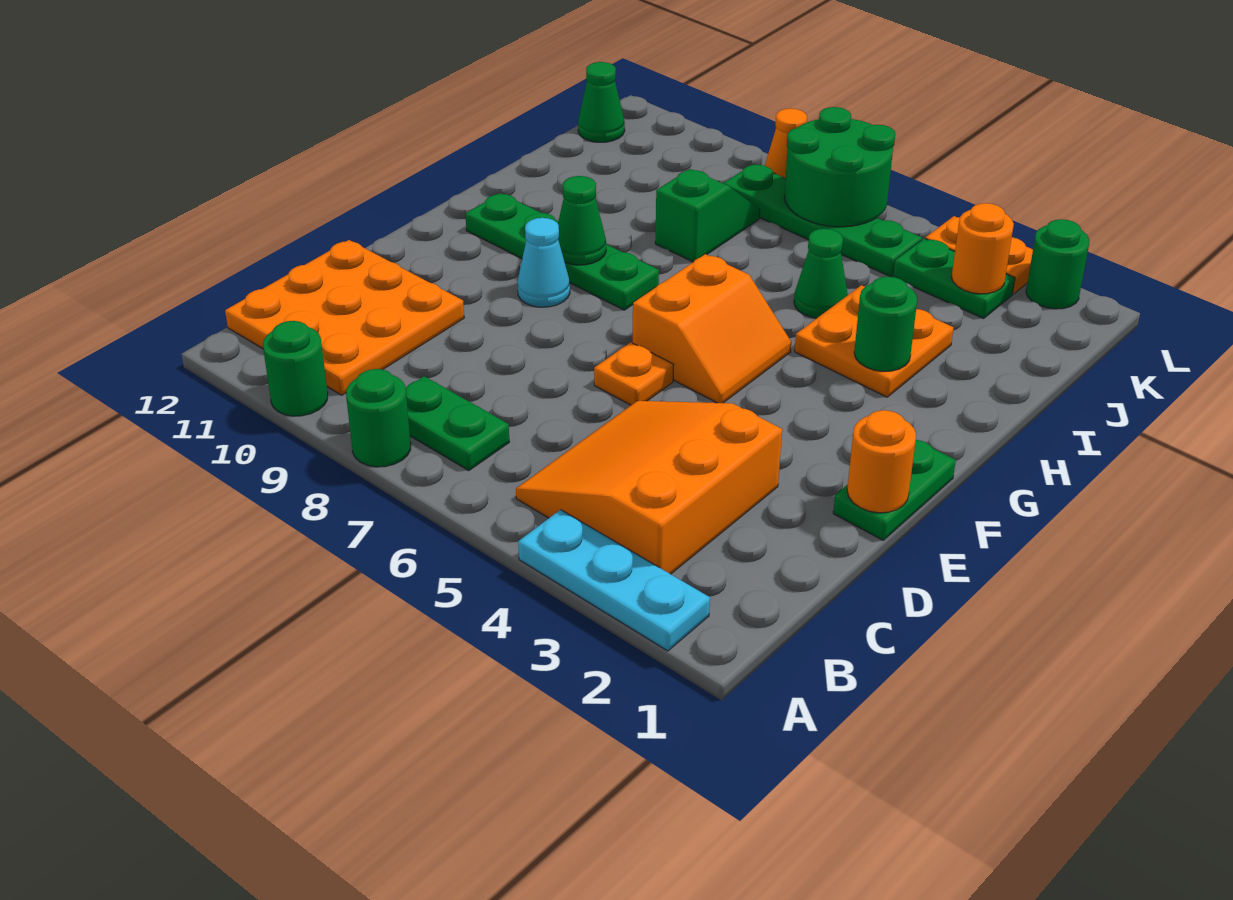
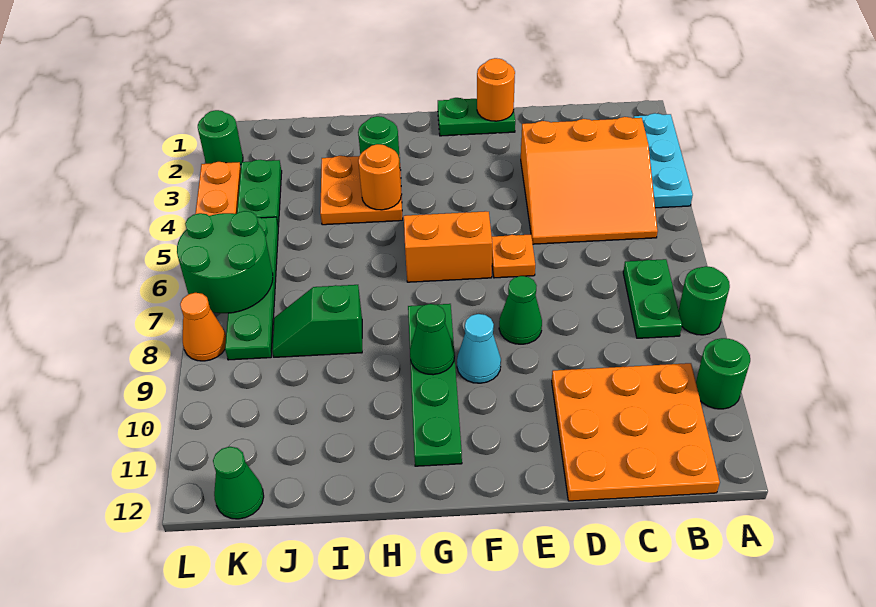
green 1x1 cone [794,229,848,318] -> green 1x1 cone moved to [499,276,542,344]
orange 1x1 round brick [952,203,1014,294] -> orange 1x1 round brick moved to [358,144,401,210]

